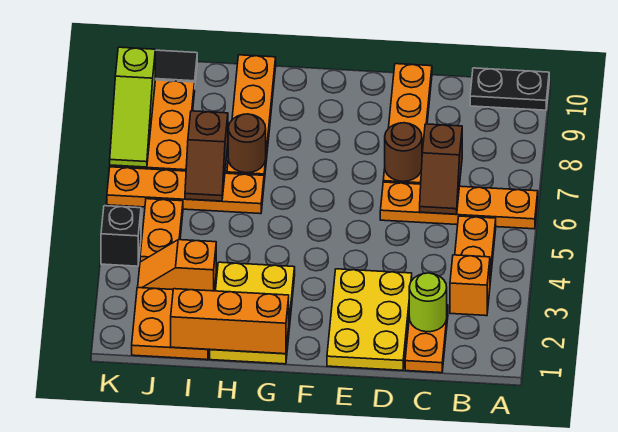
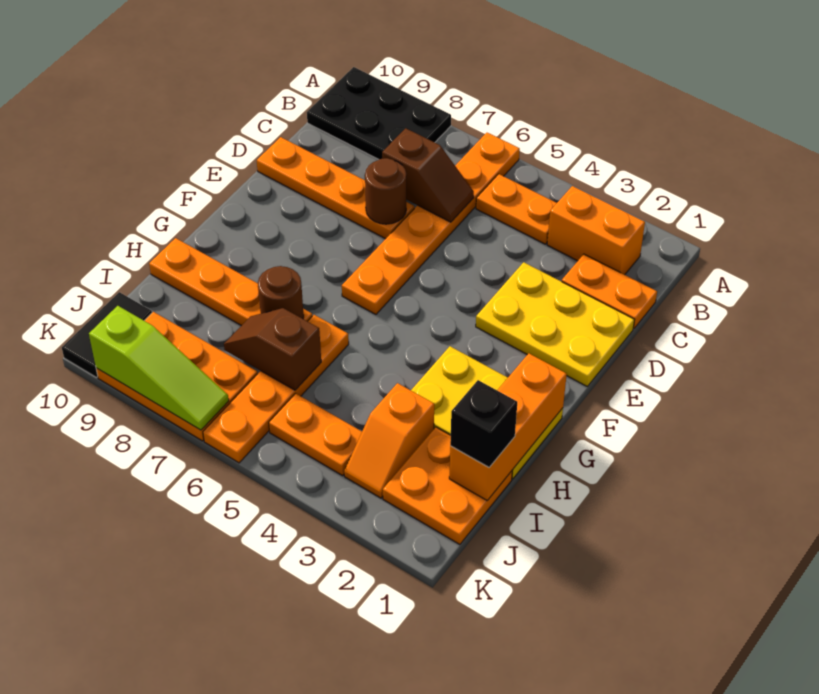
orange 1x4 plate [380,182,538,229] -> orange 1x6 plate [342,133,520,314]
black 1x2 plate [470,68,549,110] -> black 2x3 plate [307,67,451,159]
orange 1x1 brick [450,255,490,316] -> orange 1x2 brick [547,186,645,275]
lime 1x1 round brick [409,273,447,332] -> none
brown 1x2 slope [185,111,228,201] -> brown 1x2 slope turned to [224,308,321,390]
black 1x1 brick [101,206,141,266] -> black 1x1 brick moved to [450,380,517,467]

